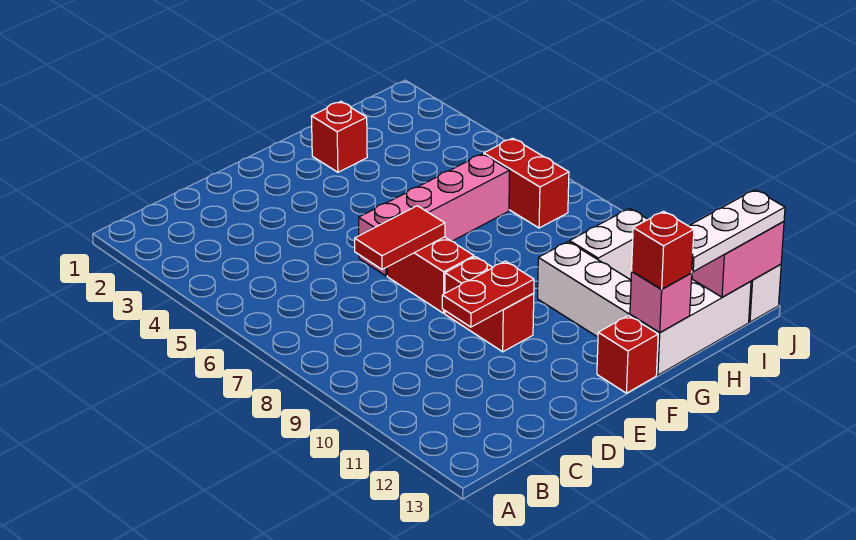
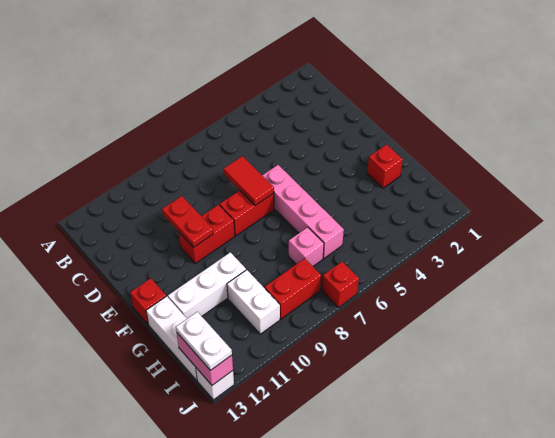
pink 1x1 brick [630,272,692,333] -> pink 1x1 brick moved to [289,227,324,266]
red 1x1 brick [632,211,694,289] -> red 1x1 brick moved to [322,262,359,307]
white 1x3 plate [689,190,785,272] -> white 1x2 plate [176,312,232,370]
red 1x2 brick [484,138,569,228] -> red 1x2 brick moved to [265,258,321,319]

